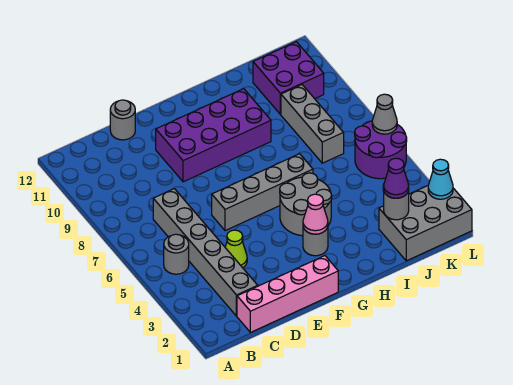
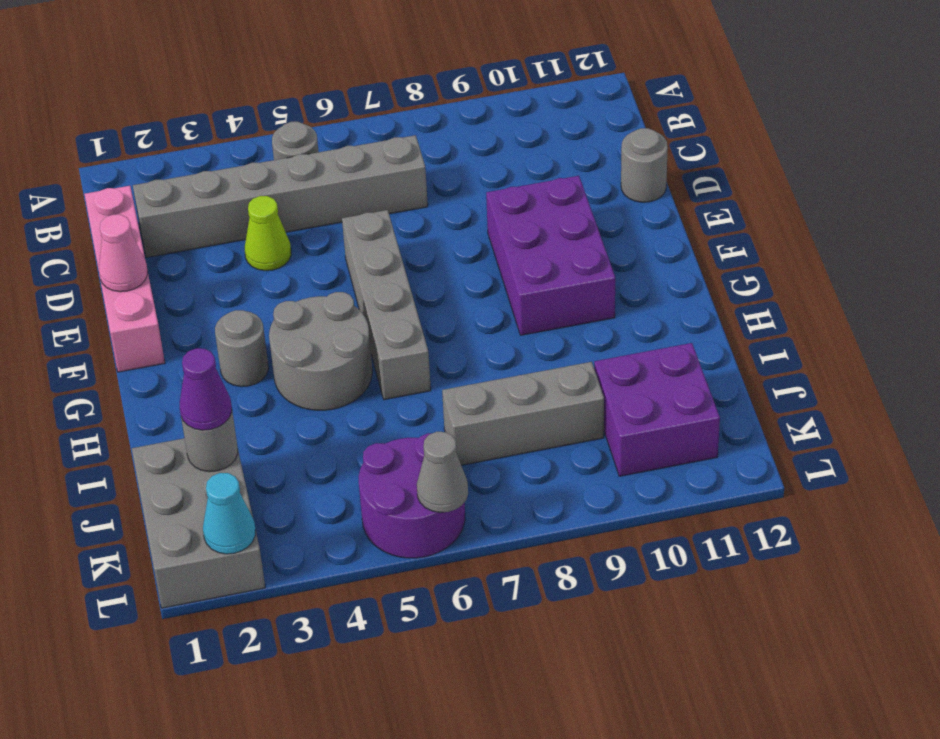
purple 2x4 brick [156,89,271,182] -> purple 2x3 brick [486,176,615,335]
pink 1x1 cone [303,194,328,234] -> pink 1x1 cone moved to [99,215,147,292]

